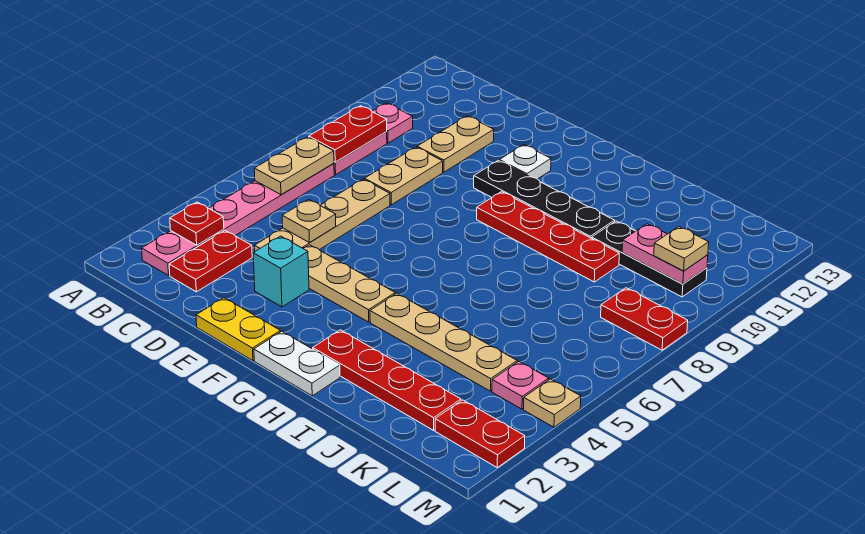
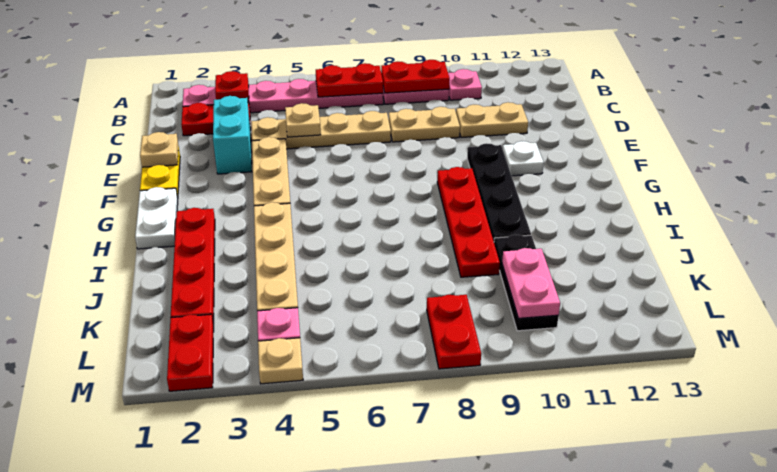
tan 1x2 plate [254,137,334,195] -> red 1x2 plate [316,63,383,97]
cyan 1x1 brick [253,236,309,307] -> cyan 1x2 brick [213,96,252,174]
tan 1x1 plate [654,227,709,271] -> tan 1x1 plate moved to [140,132,178,167]

